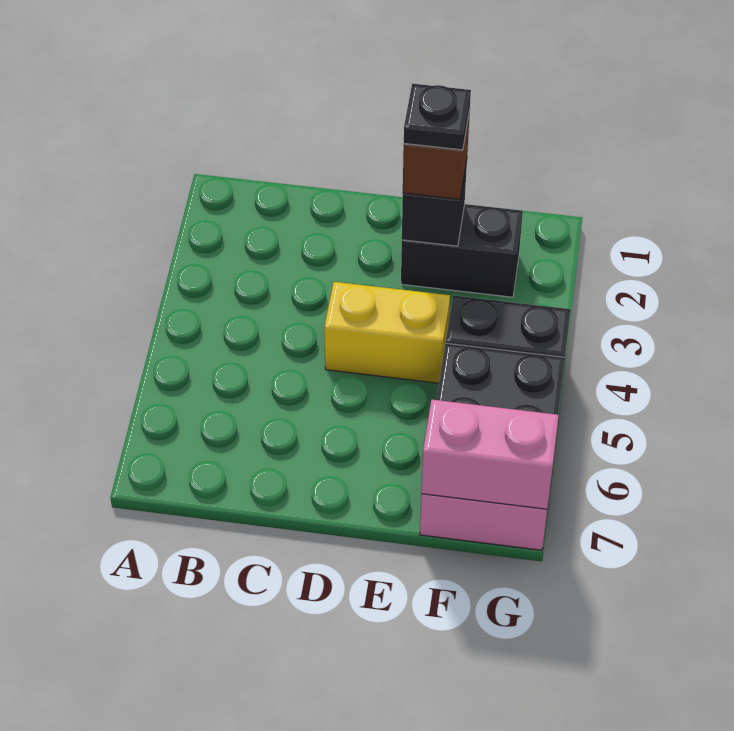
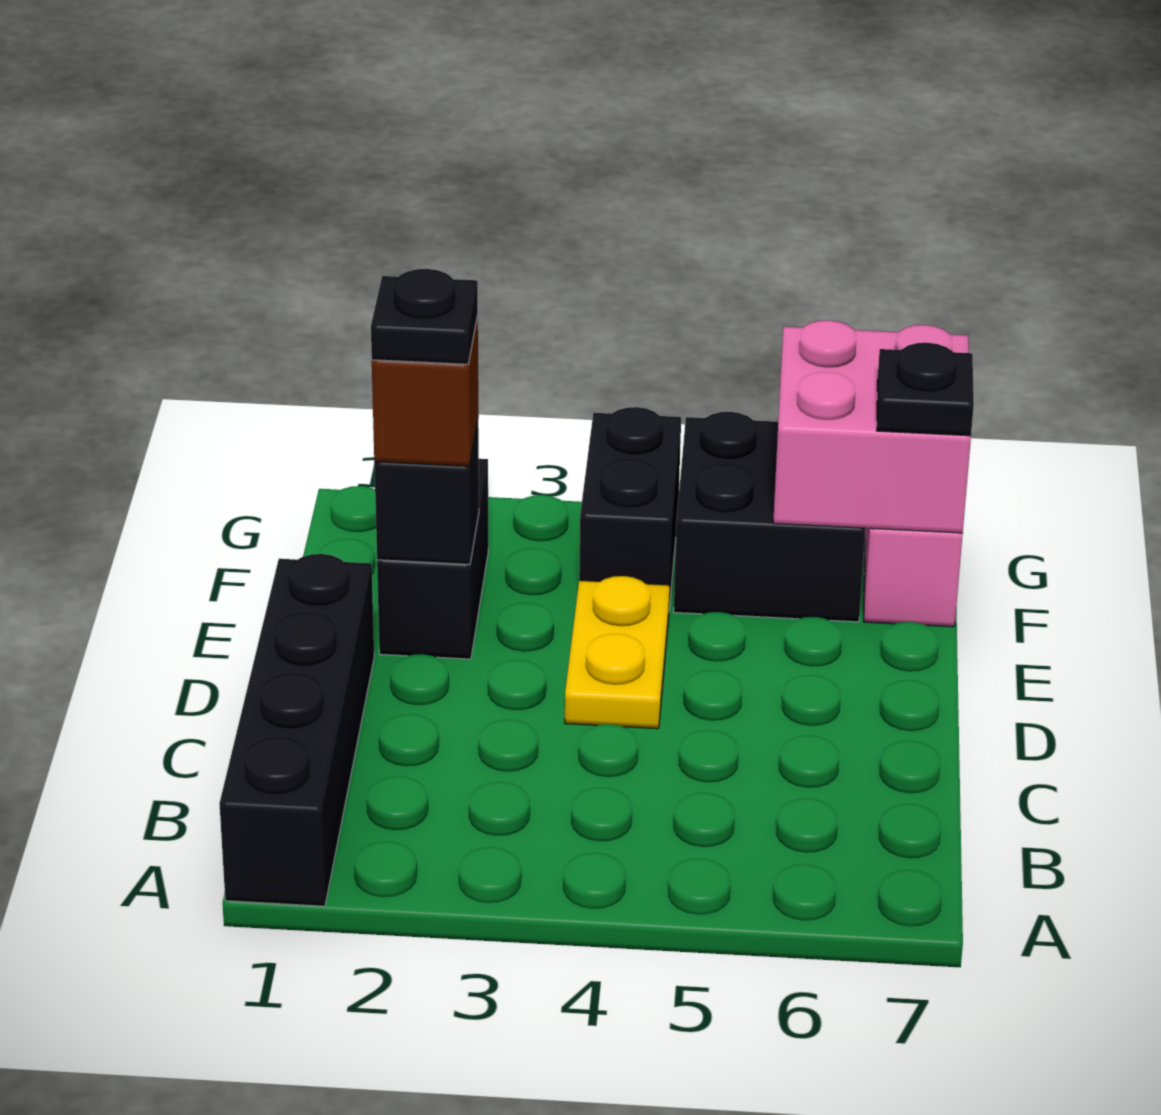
none -> black 1x4 brick [219,554,374,906]
yellow 1x2 brick [324,282,450,383] -> yellow 1x2 plate [565,576,670,729]
pink 1x2 brick [422,400,559,509] -> pink 2x2 brick [773,320,971,533]
none -> black 1x1 plate [877,343,974,436]

